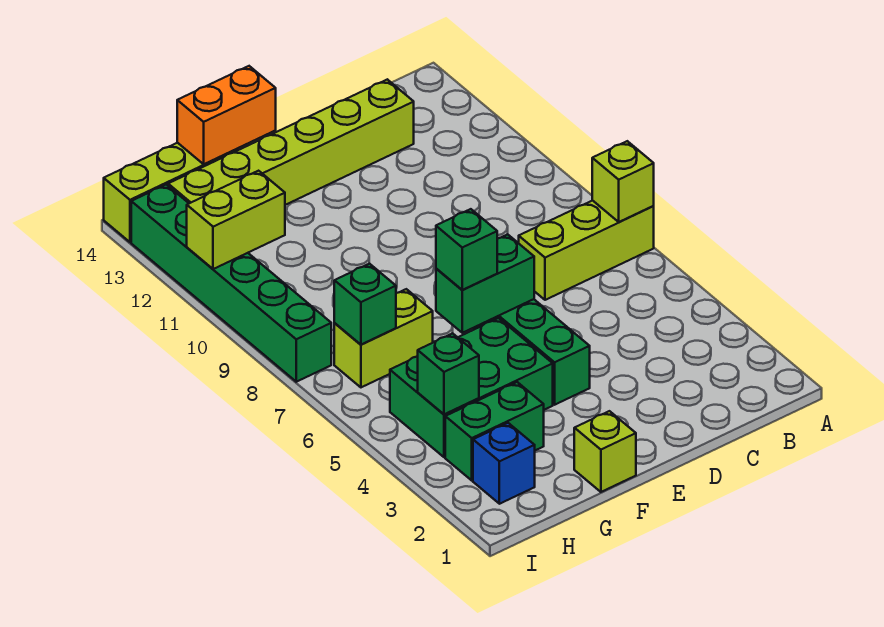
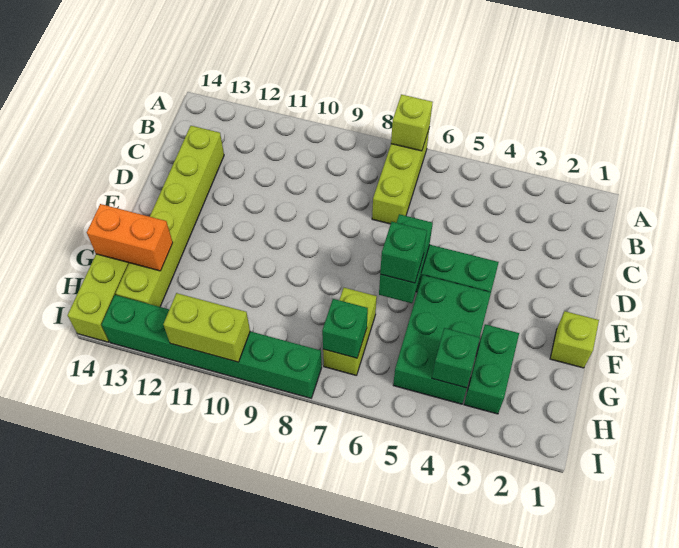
orange 1x2 brick [177,66,276,164] -> orange 1x2 brick turned to [87,204,173,271]
blue 1x1 brick [473,423,535,504] -> none
lime 1x2 brick [187,171,285,269] -> lime 1x2 brick turned to [163,293,250,362]

